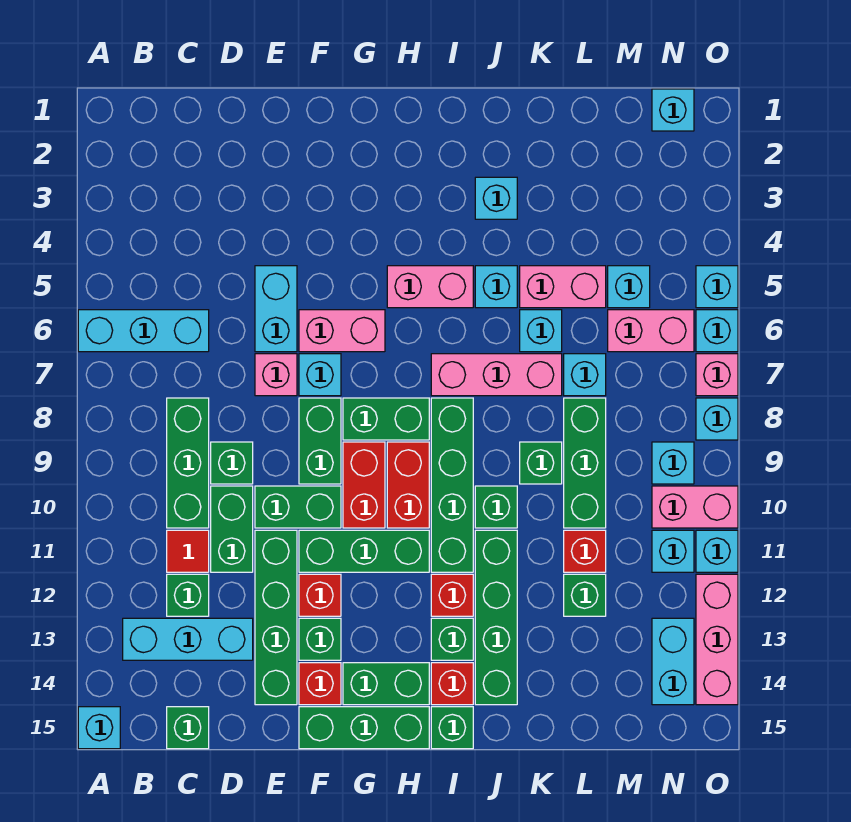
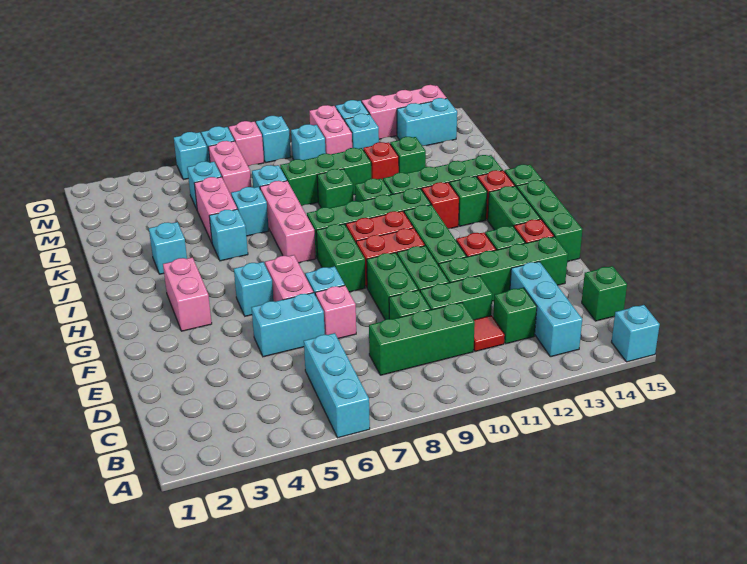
green 1x2 brick [299,398,341,484] -> green 1x2 brick turned to [367,253,418,320]
pink 1x2 brick [387,266,473,308] -> pink 1x2 brick moved to [163,257,212,331]
cyan 1x1 brick [652,89,694,131] -> cyan 1x1 brick moved to [234,262,274,316]

